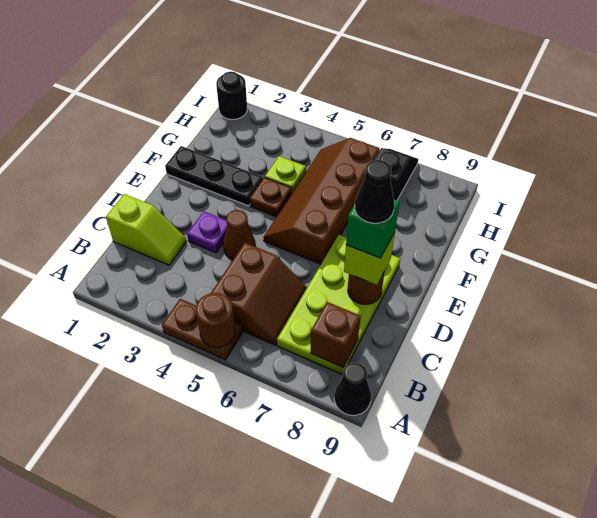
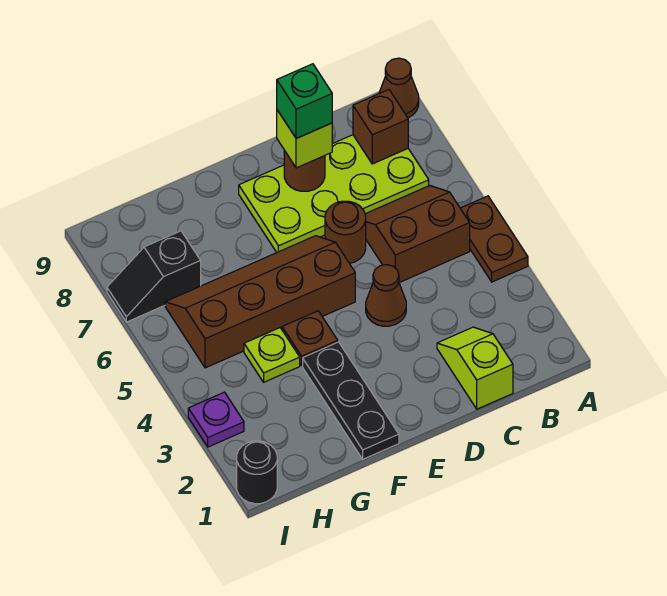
brown 1x1 round brick [196,293,235,347] -> brown 1x1 round brick moved to [325,201,366,263]
black 1x1 cone [334,363,371,415] -> brown 1x1 cone [379,58,419,118]
purple 1x1 plate [187,211,227,253] -> purple 1x1 plate moved to [188,392,244,447]
black 1x1 cone [355,160,394,223] -> none
brown 2x4 slope [263,138,379,264] -> brown 2x4 slope turned to [165,236,355,368]

